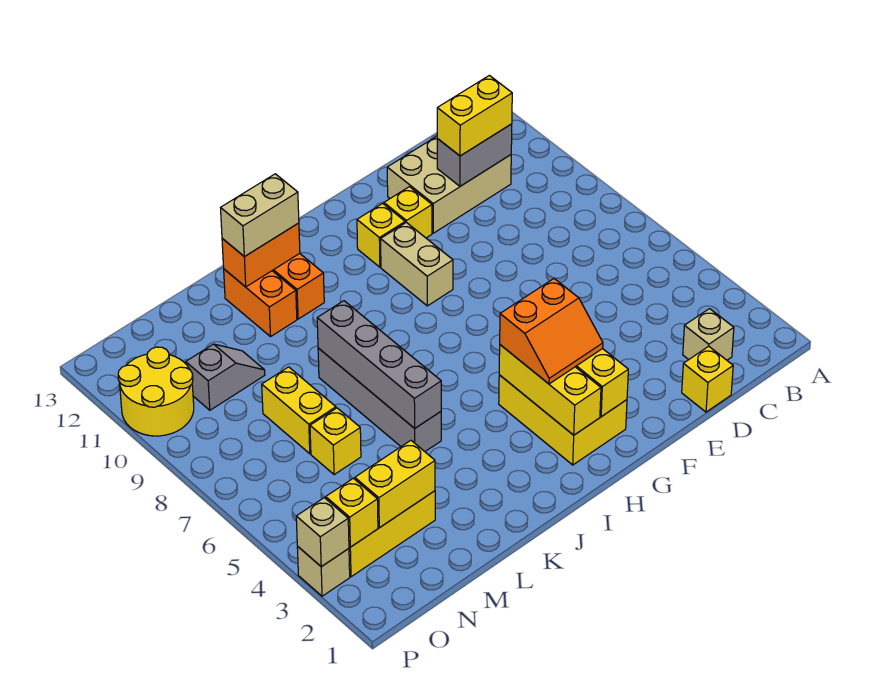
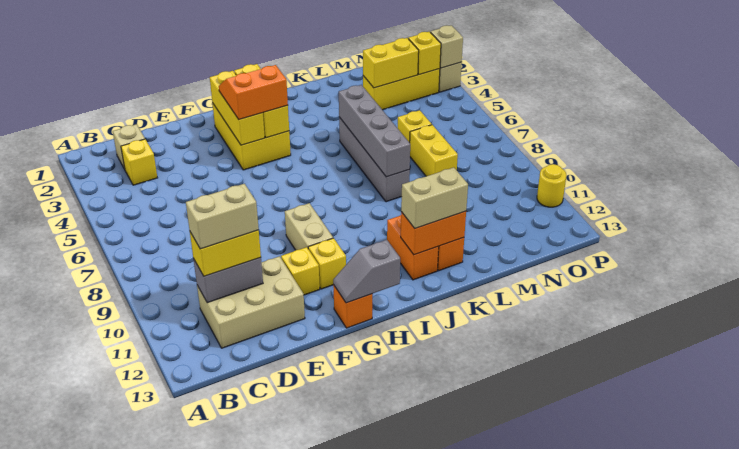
none -> tan 1x2 brick [186,184,259,249]
yellow 1x1 brick [682,346,733,412] -> yellow 1x1 brick moved to [121,139,157,185]
none -> orange 1x1 brick [333,285,372,328]
grey 1x2 slope [186,344,265,410] -> grey 1x2 slope moved to [333,240,400,303]
yellow 2x2 round brick [118,347,194,436] -> yellow 1x1 round brick [537,164,566,207]

